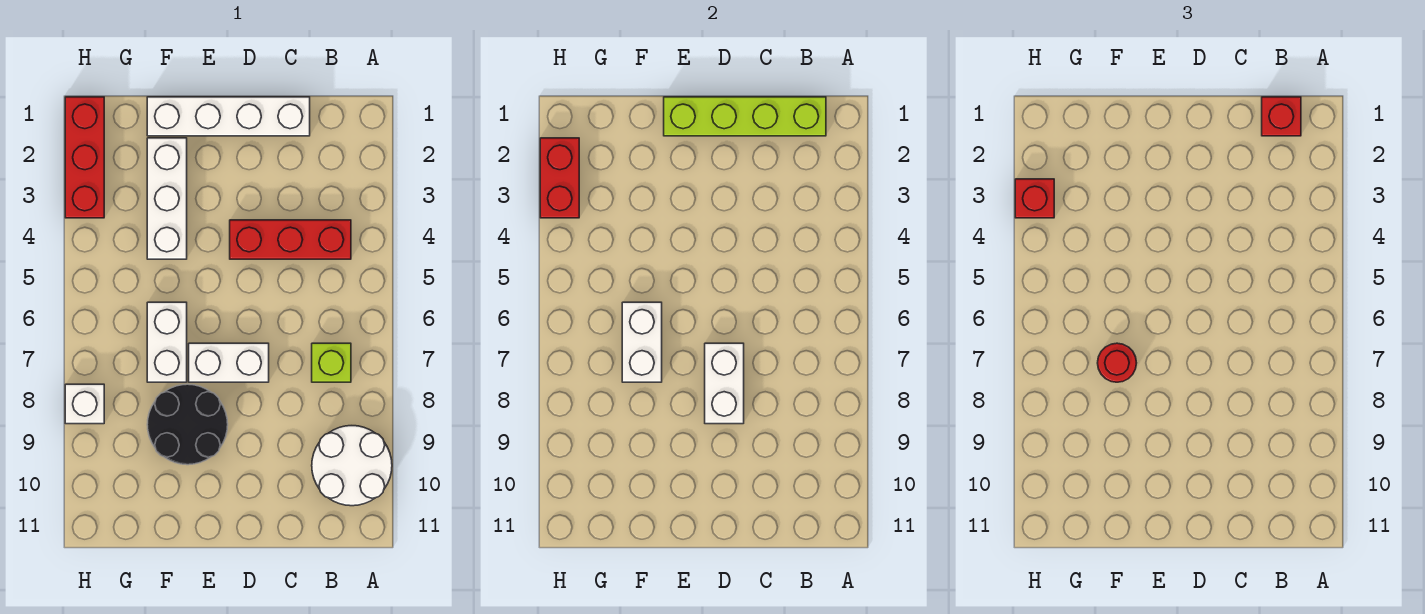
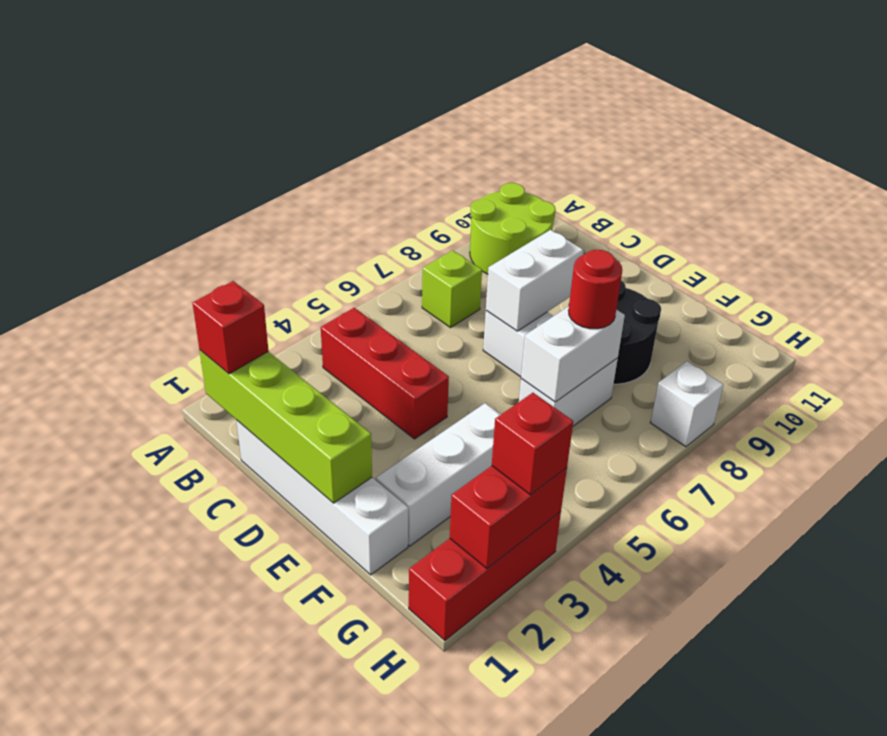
white 2x2 round brick [312,426,392,506] -> lime 2x2 round brick [470,183,556,274]

